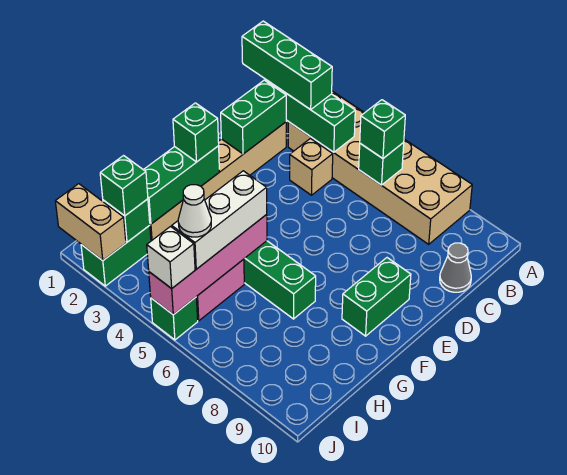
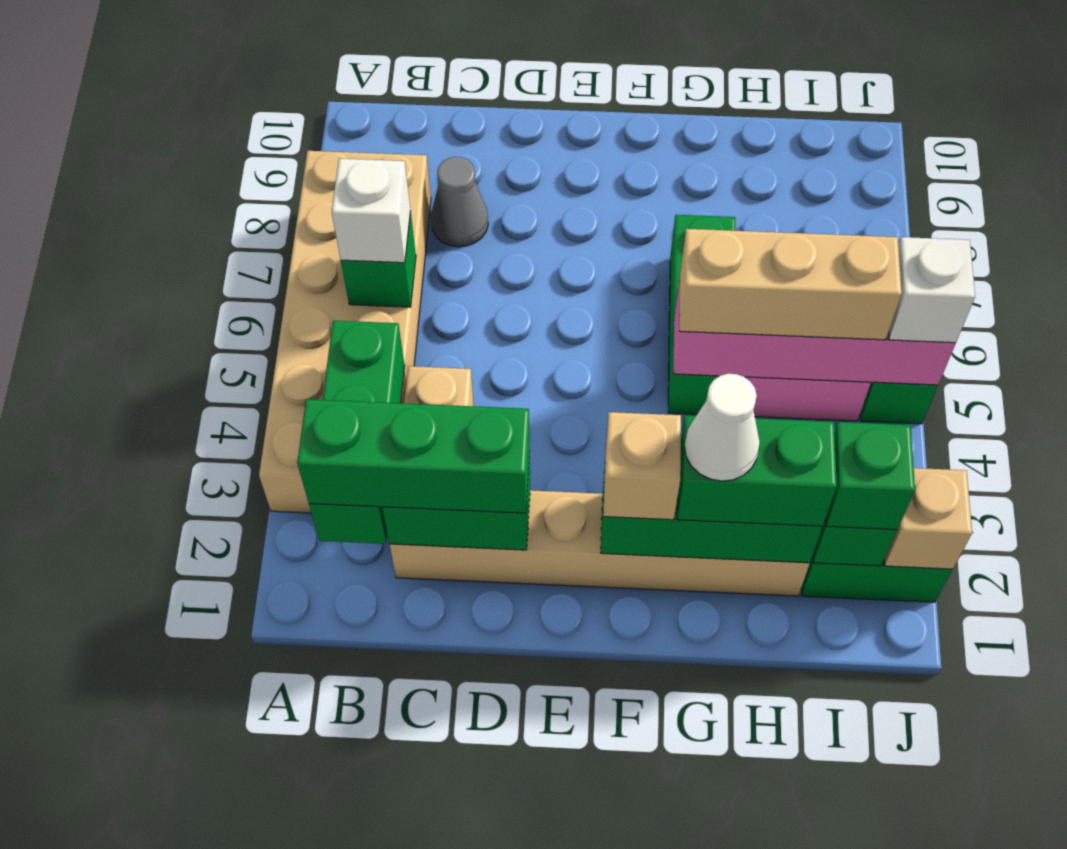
green 1x3 brick [242,21,332,110] -> green 1x3 brick turned to [297,399,530,513]
green 1x1 brick [360,100,405,158] -> white 1x1 brick [332,159,411,263]
grey 1x1 cone [440,243,471,292] -> grey 1x1 cone moved to [431,157,488,247]
green 1x2 brick [342,258,411,336] -> green 1x2 brick moved to [677,415,837,526]
green 1x1 brick [173,103,219,162] -> tan 1x1 brick [603,412,681,520]
white 1x3 brick [172,171,267,269] -> tan 1x3 brick [679,229,902,340]
white 1x1 cone [178,185,211,237] -> white 1x1 cone moved to [684,374,760,481]
tan 1x2 brick [55,184,126,261] -> tan 1x1 brick [884,468,972,569]

